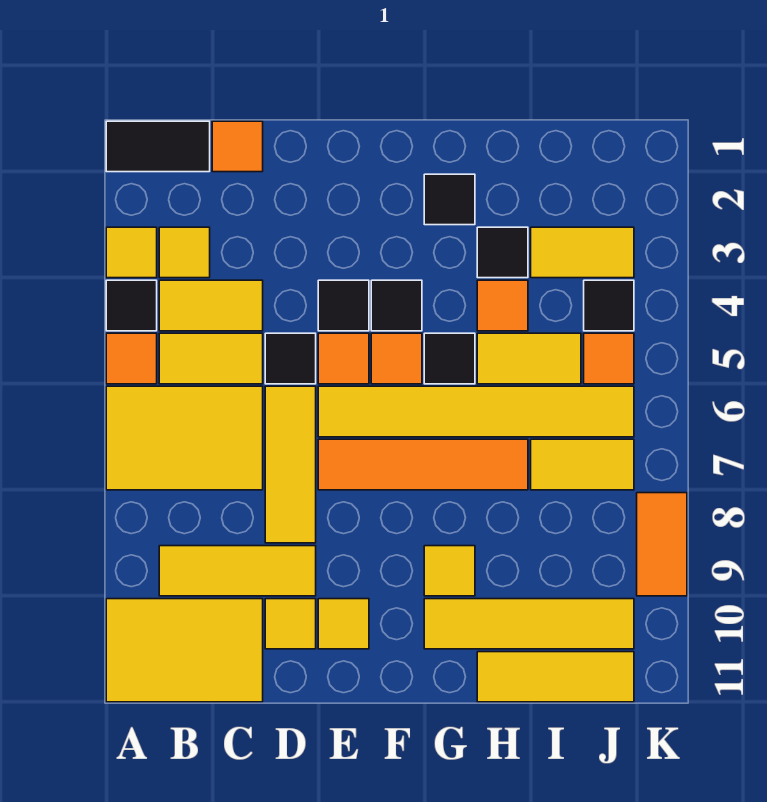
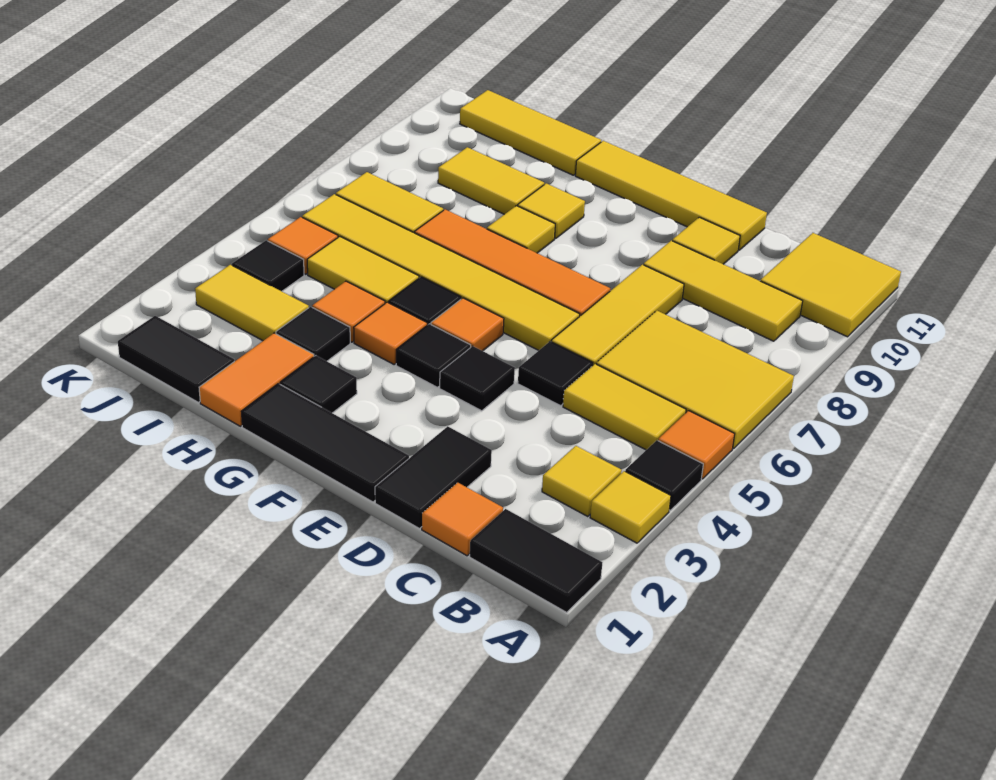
yellow 2x3 tile [106,599,263,702] -> yellow 2x2 tile [761,233,901,337]
yellow 1x2 tile [159,280,263,331] -> yellow 1x2 tile moved to [438,147,544,214]
none -> black 1x2 tile [375,426,492,529]
none -> black 1x3 tile [241,384,409,502]
orange 1x1 tile [318,333,369,384] -> orange 1x1 tile moved to [354,302,427,364]
yellow 1x1 tile [318,599,369,649] -> yellow 1x1 tile moved to [487,206,555,253]
yellow 1x4 tile [424,599,634,649] -> yellow 1x4 tile moved to [575,141,767,250]
none -> black 1x2 tile [118,316,234,402]
orange 1x2 tile [637,493,687,596] -> orange 1x2 tile moved to [199,333,314,426]

